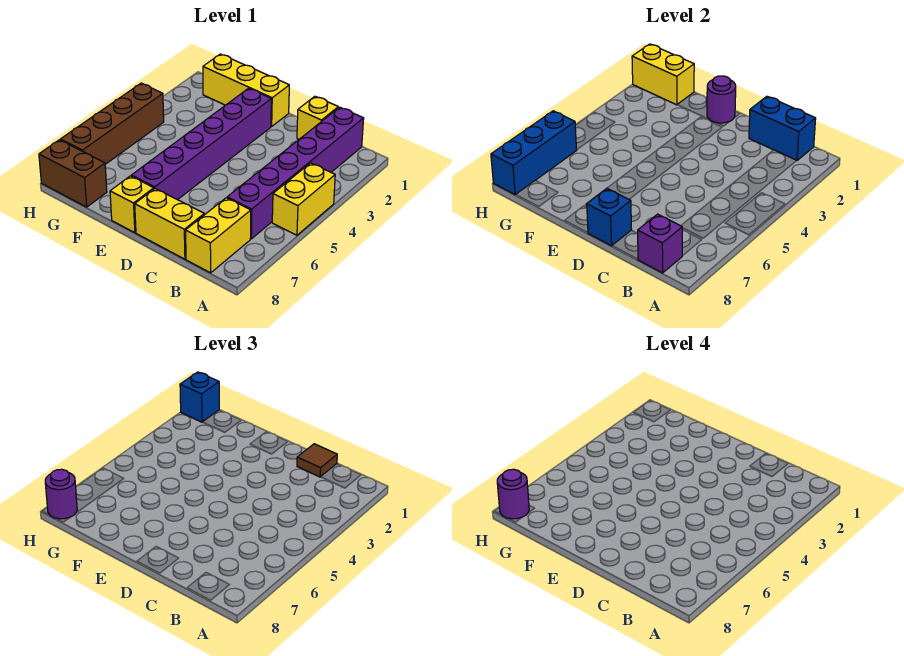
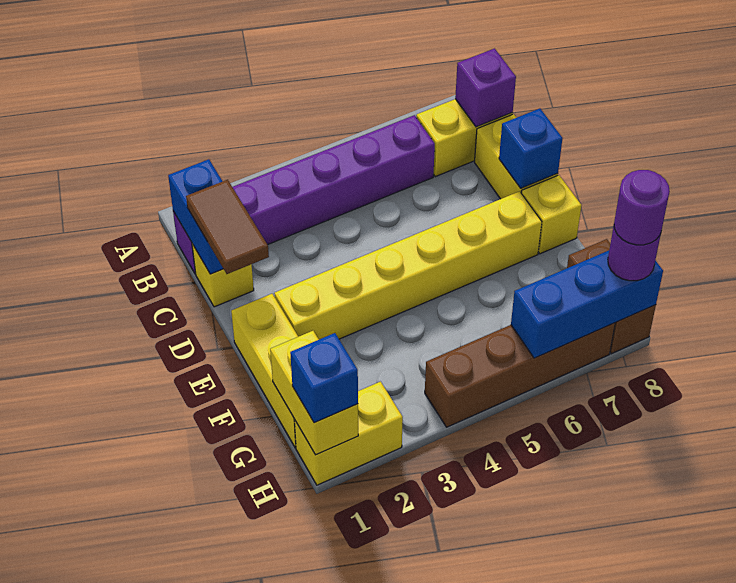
yellow 1x2 brick [272,163,335,235] -> yellow 1x2 brick moved to [294,382,403,485]
brown 1x1 tile [297,444,337,477] -> brown 1x2 tile [186,180,269,274]
purple 1x1 round brick [707,76,736,123] -> none
purple 1x6 brick [131,88,271,200] -> yellow 1x6 brick [274,191,542,339]

